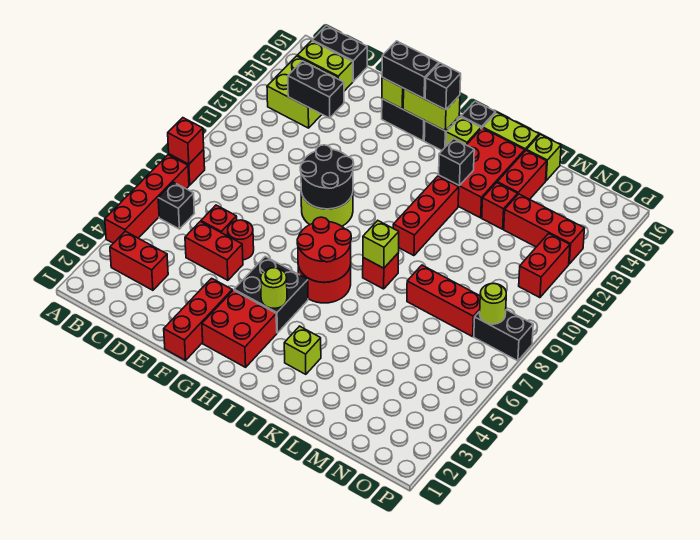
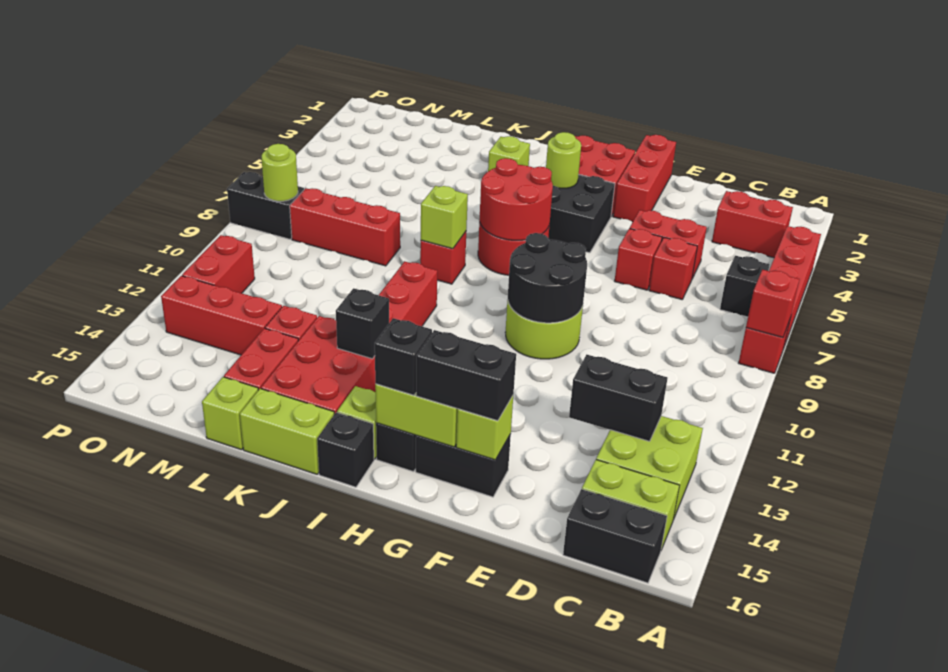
red 1x1 round brick [228,220,254,260] -> red 1x1 brick [615,228,662,290]

